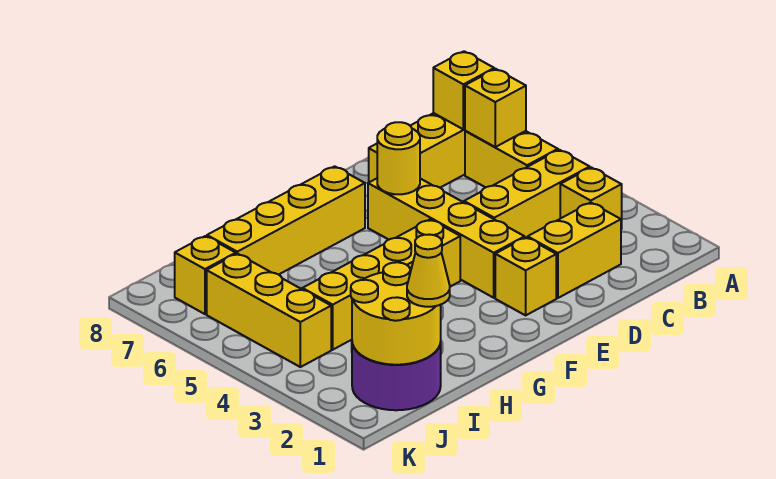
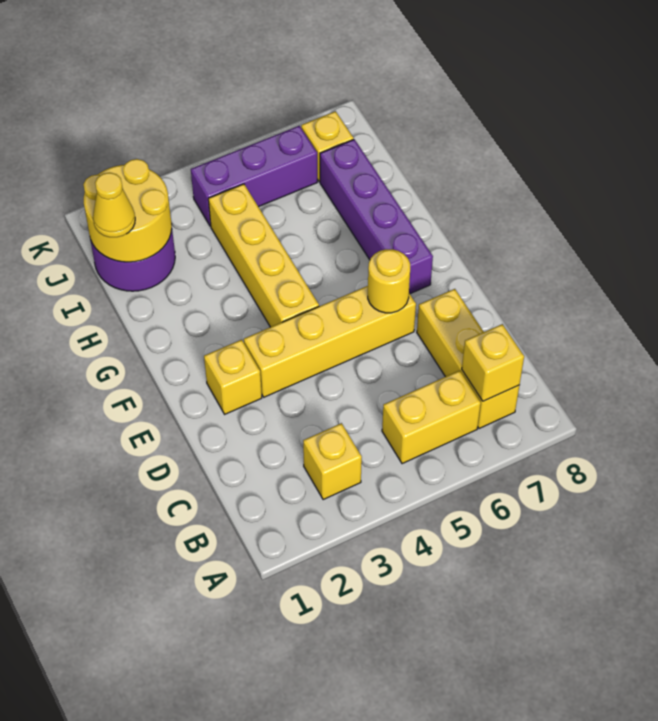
yellow 1x3 brick [464,150,590,238] -> none
yellow 1x1 brick [465,69,526,147] -> none
yellow 1x2 brick [528,203,621,298] -> none
yellow 1x4 brick [207,166,365,275] -> purple 1x4 brick [320,139,433,294]
yellow 1x3 brick [207,254,331,367] -> purple 1x3 brick [191,126,317,226]

